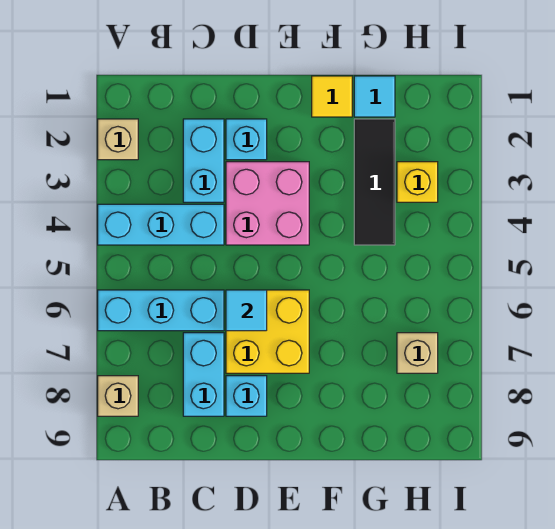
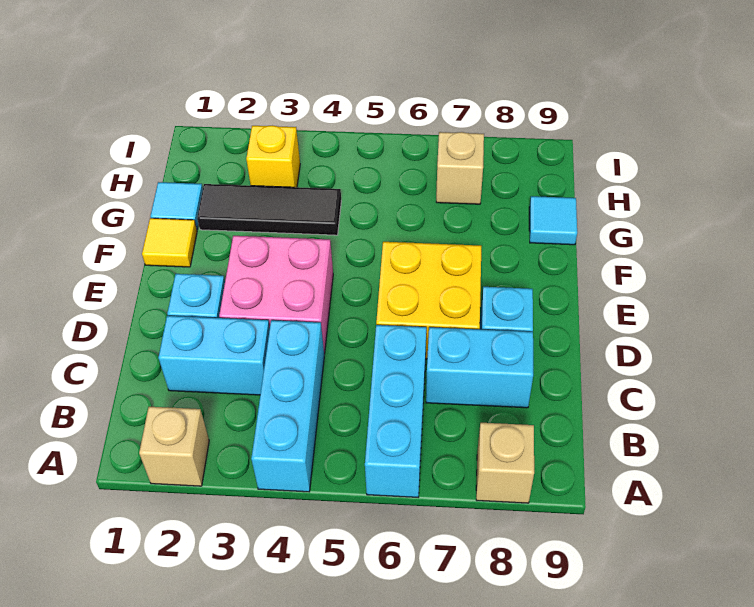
cyan 1x1 tile [226,290,267,331] -> cyan 1x1 tile moved to [529,196,577,245]

